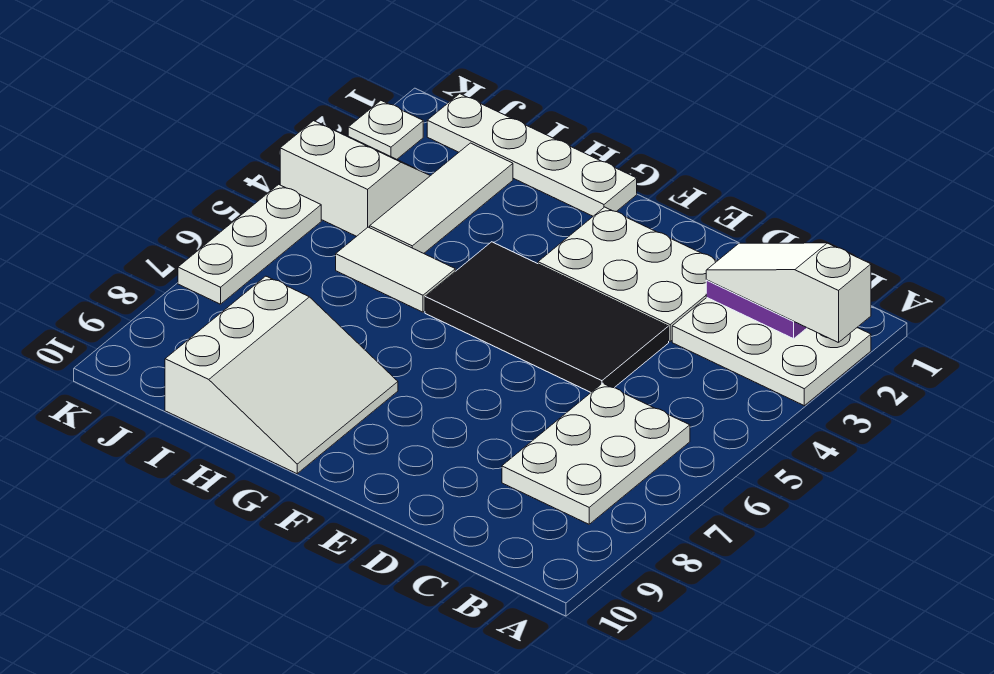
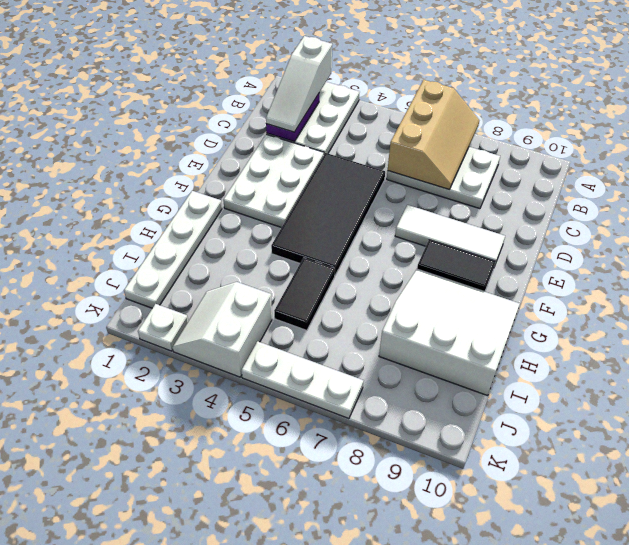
none -> tan 2x3 slope [388,80,479,189]
none -> black 1x2 tile [417,240,496,292]
white 1x2 tile [336,227,455,312] -> black 1x2 tile [274,258,335,330]
white 1x3 tile [370,143,513,253] -> white 1x3 tile moved to [395,205,505,264]

